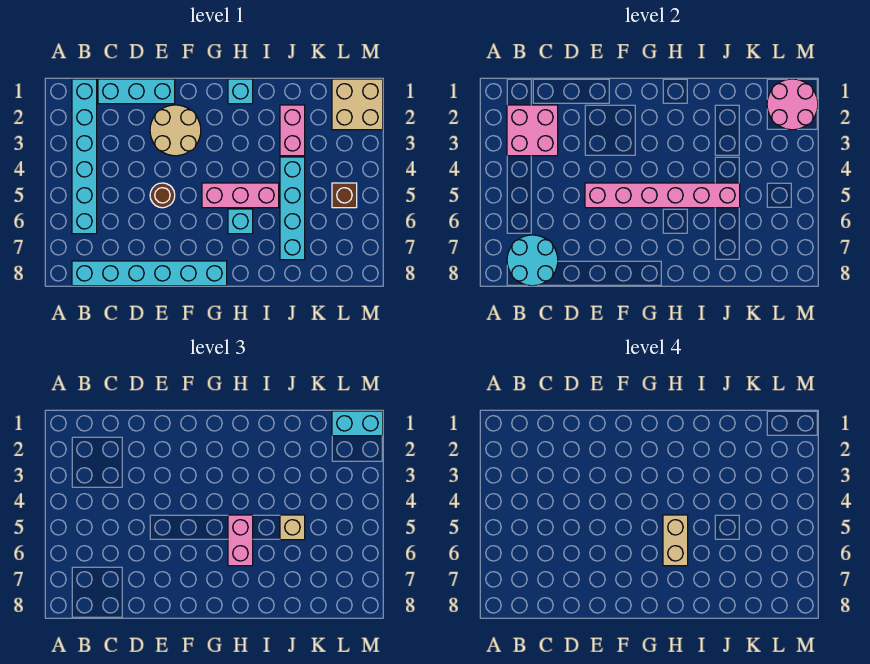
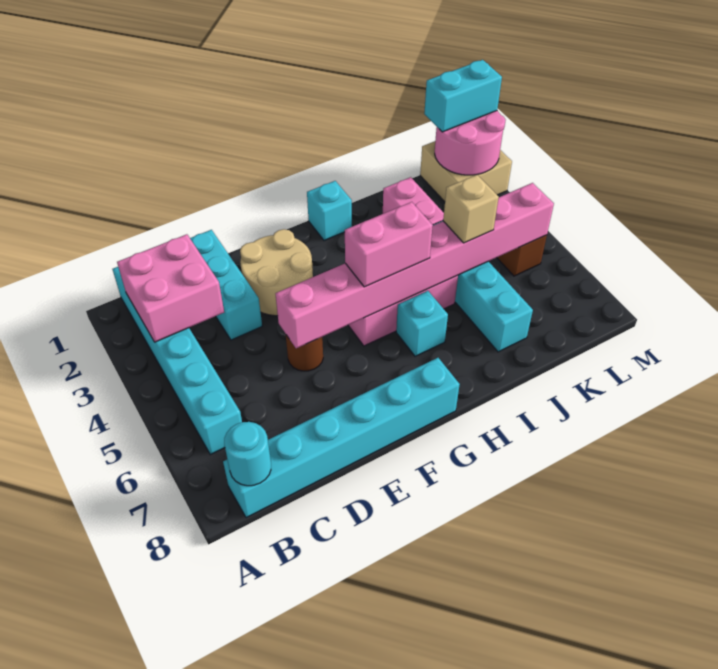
cyan 2x2 round brick [507,235,558,286] -> cyan 1x1 round brick [224,422,271,486]
cyan 1x3 brick [98,79,175,104] -> cyan 1x3 brick turned to [190,230,262,340]
pink 1x6 brick [585,183,740,208] -> pink 1x8 brick [276,183,554,348]
pink 1x2 brick [228,515,253,566] -> pink 1x2 brick turned to [345,202,433,287]
tan 1x2 brick [663,515,688,566] -> none

